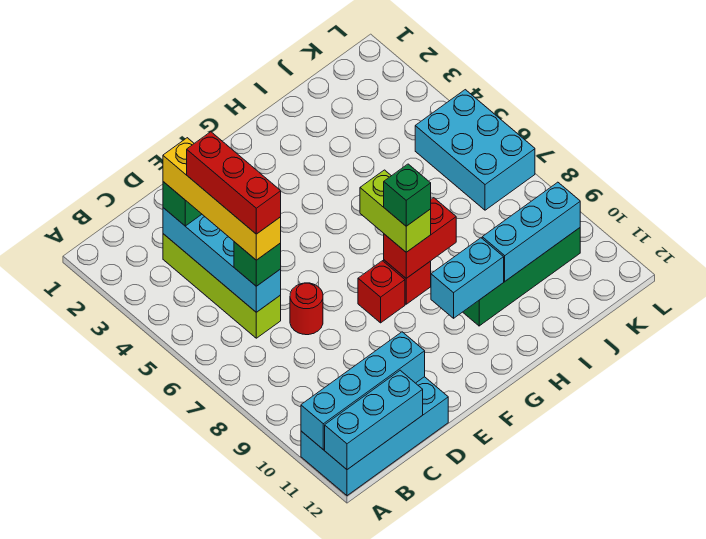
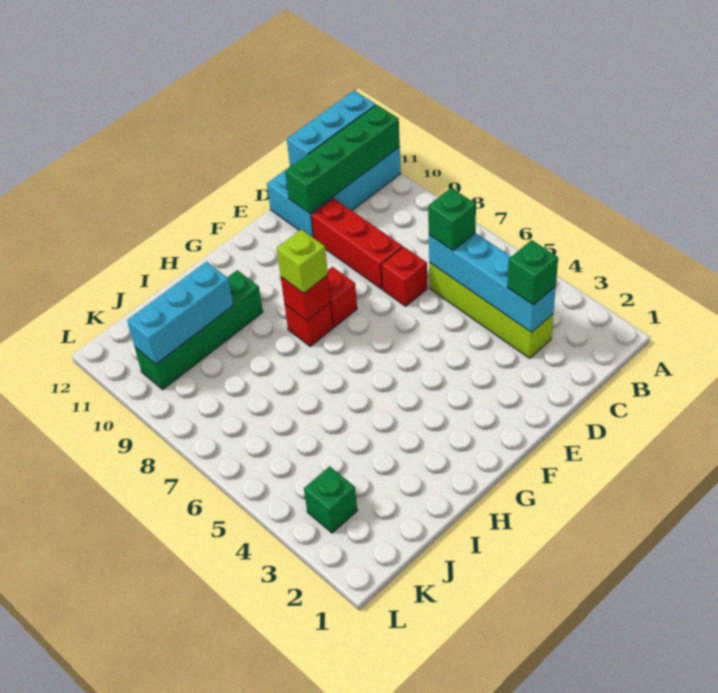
cyan 1x4 brick [301,332,425,450] -> green 1x4 brick [285,105,400,213]
yellow 1x4 brick [163,138,281,260] -> none
red 1x3 brick [187,132,281,234] -> red 1x3 brick moved to [311,198,403,289]
red 1x1 round brick [290,283,323,335] -> red 1x1 brick [381,247,427,306]
lime 1x2 brick [360,170,431,252] -> lime 1x1 brick [277,229,328,293]
red 1x2 brick [384,198,456,278] -> red 1x1 brick [281,275,331,320]
green 1x1 brick [384,164,431,226] -> green 1x1 brick moved to [304,466,357,533]
cyan 1x2 brick [431,238,504,318] -> none
cyan 2x3 brick [415,90,535,210] -> none

